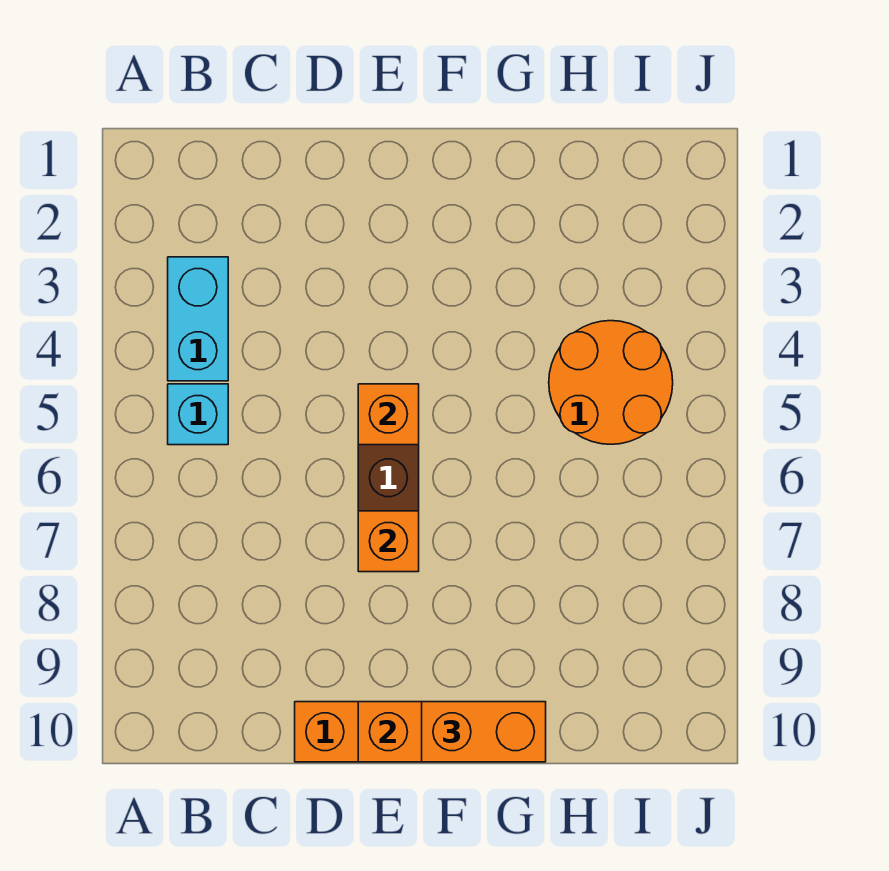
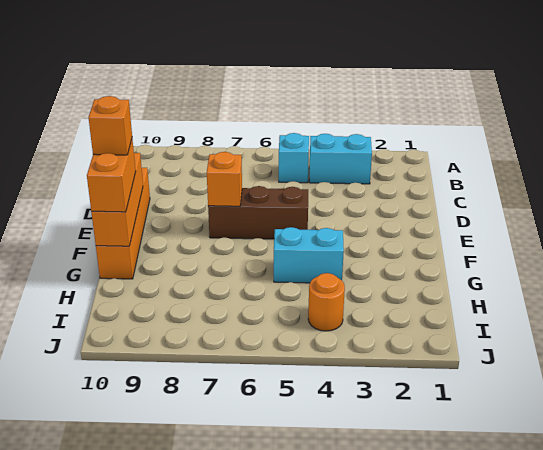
orange 1x1 brick [358,384,419,445] -> orange 1x1 brick moved to [88,96,132,155]
none -> cyan 1x2 brick [274,227,344,283]
orange 2x2 round brick [549,321,673,444] -> orange 1x1 round brick [308,273,345,331]

